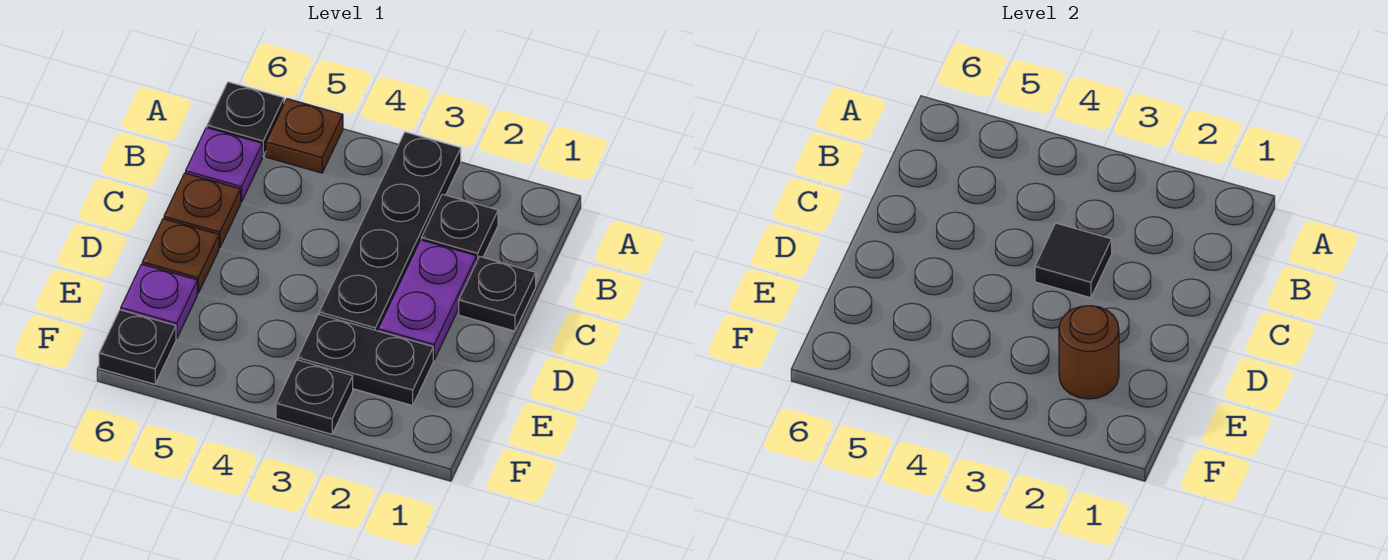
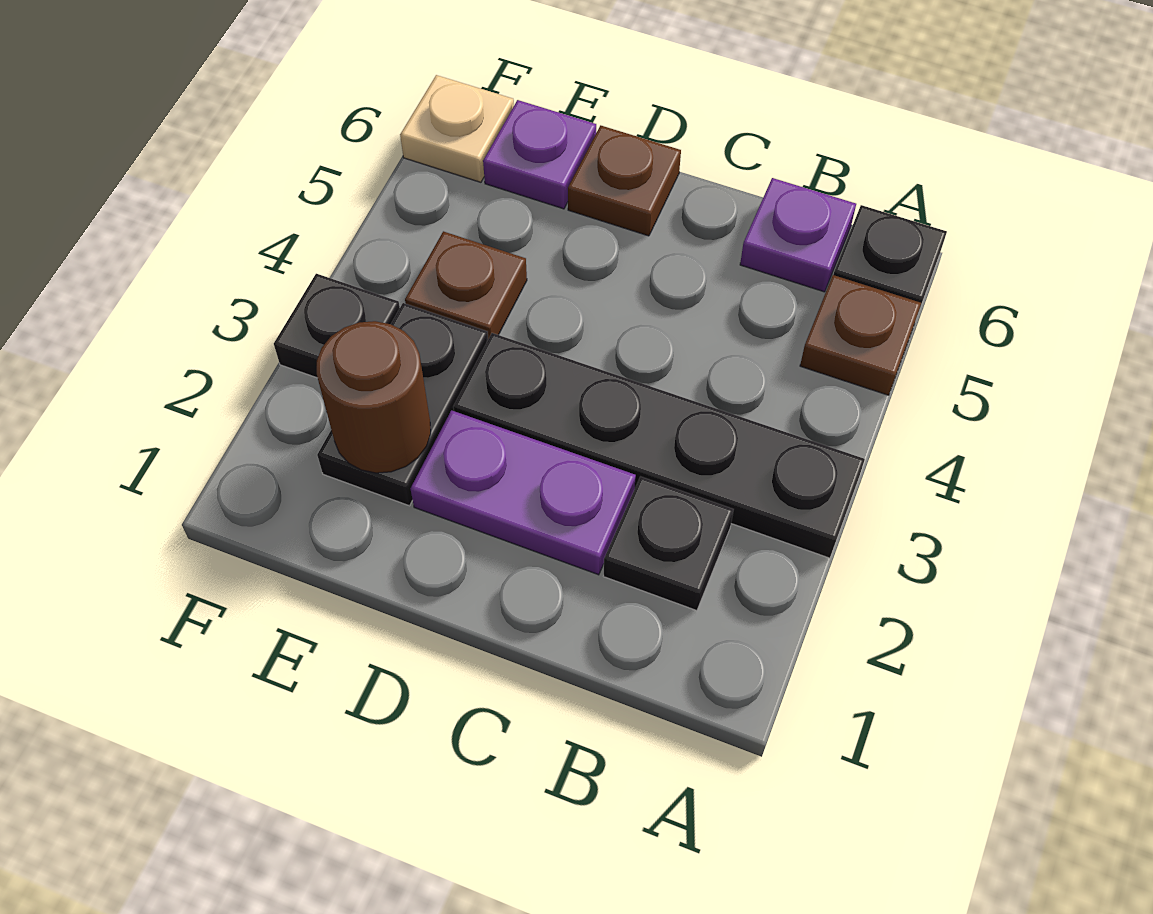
black 1x1 plate [459,257,536,331] -> none
black 1x1 tile [1035,223,1112,298] -> none
brown 1x1 plate [164,173,241,248] -> brown 1x1 plate moved to [405,231,527,339]
black 1x1 plate [99,310,176,384] -> tan 1x1 plate [400,75,514,182]

